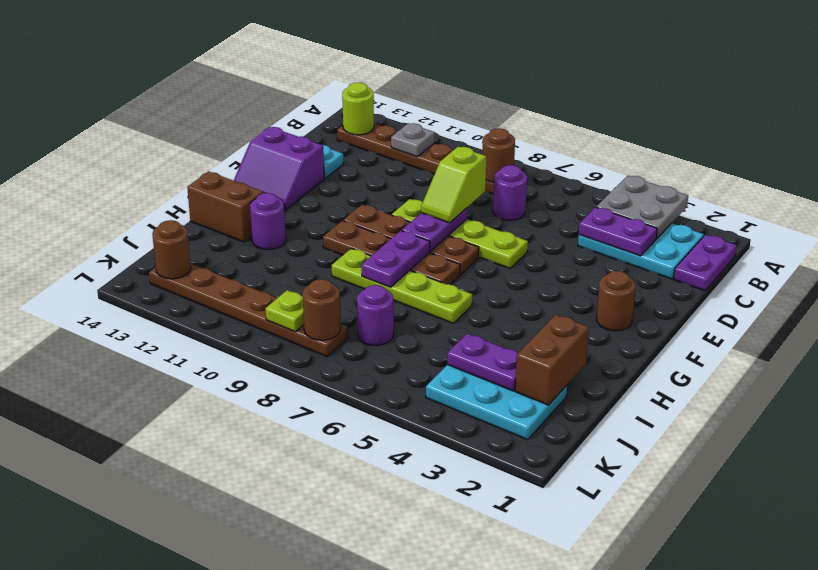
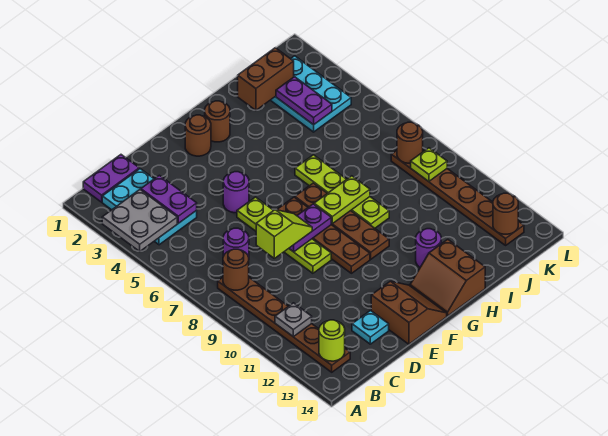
purple 2x2 slope [234,127,324,209] -> brown 2x2 slope [371,281,447,344]
none -> brown 1x1 round brick [205,101,230,142]
purple 1x2 plate [361,231,430,287] -> lime 1x2 plate [314,176,370,224]
purple 1x1 round brick [357,285,394,346] -> purple 1x1 round brick moved to [223,172,249,213]

